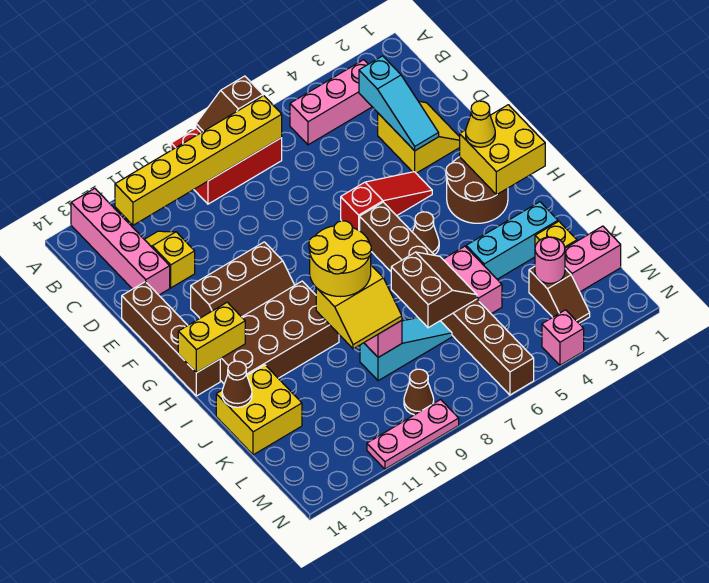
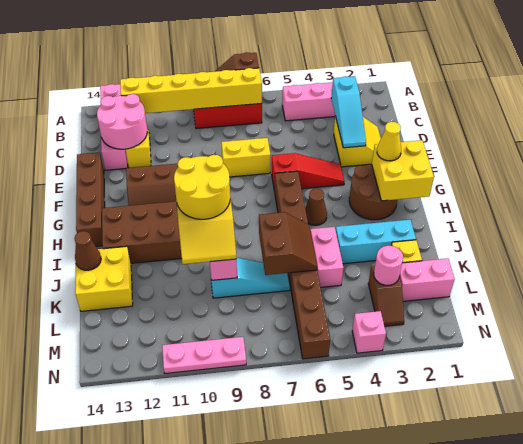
none -> pink 2x2 round brick [97,94,147,149]
yellow 1x2 brick [178,302,245,373] -> yellow 1x2 brick moved to [221,138,271,177]
brown 1x1 cone [404,369,434,415] -> none

